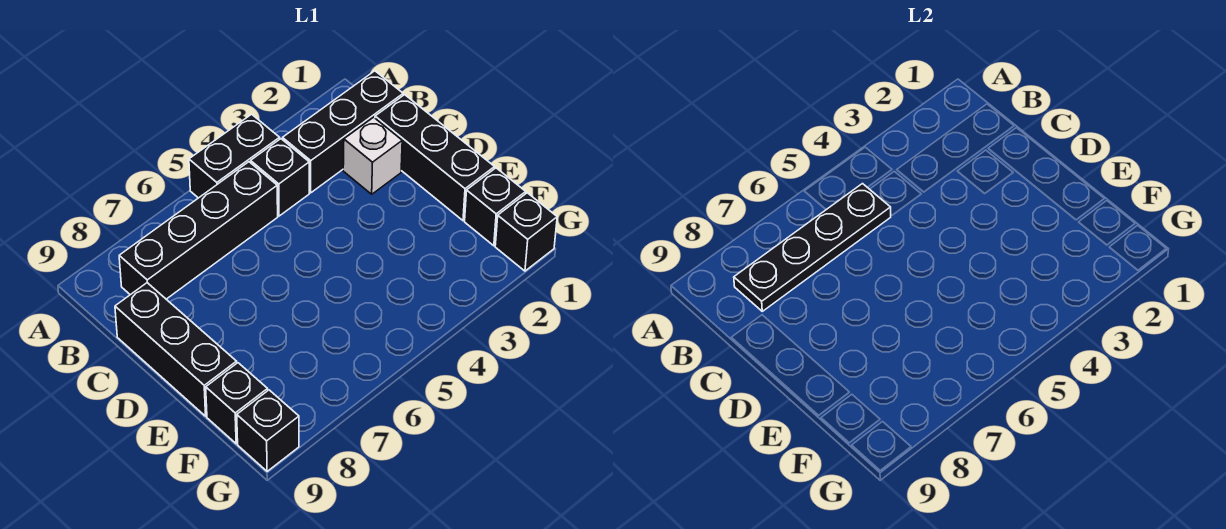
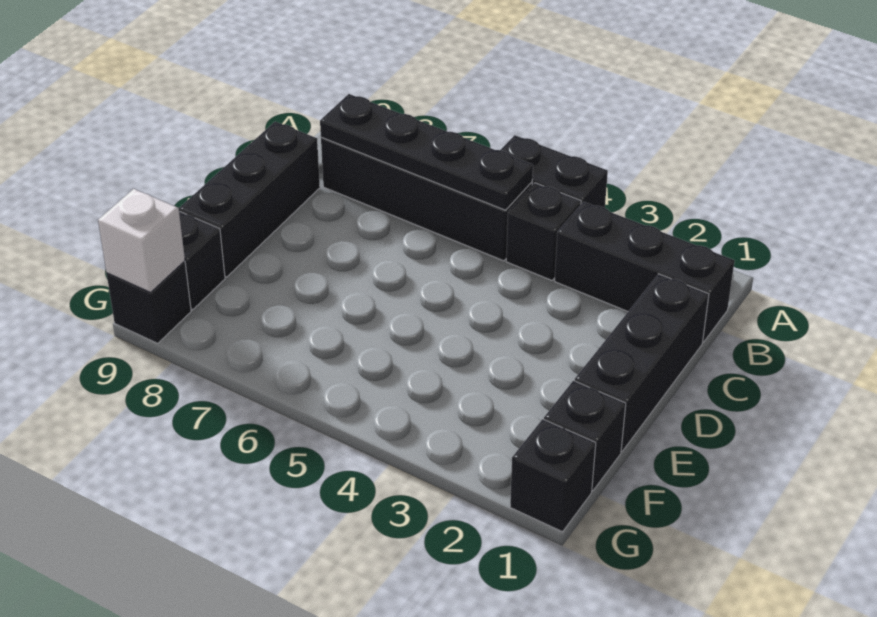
white 1x1 brick [343,117,402,194] -> white 1x1 brick moved to [98,189,185,293]

